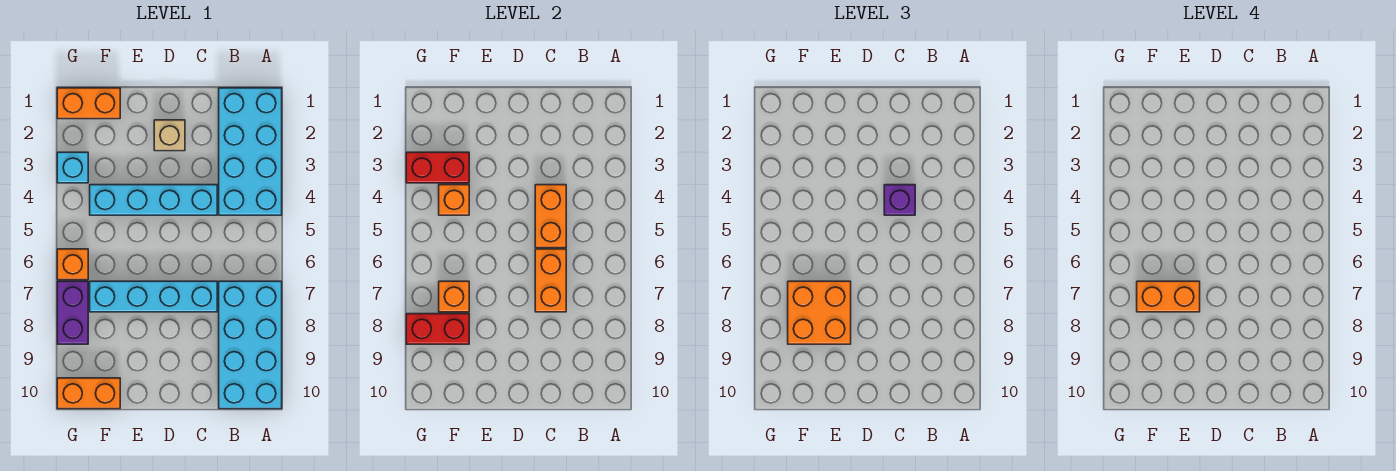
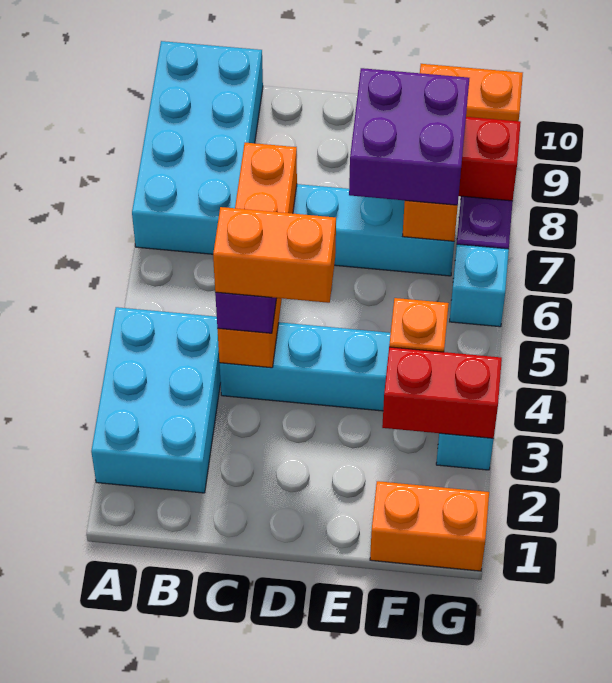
cyan 2x4 brick [219,88,282,215] -> cyan 2x3 brick [91,307,221,493]
tan 1x1 brick [154,120,185,151] -> none
orange 2x2 brick [788,281,851,344] -> purple 2x2 brick [349,68,469,205]
orange 1x2 brick [1137,281,1200,312] -> orange 1x2 brick moved to [213,207,336,303]
orange 1x1 brick [57,249,88,280] -> cyan 1x1 brick [450,244,509,327]

